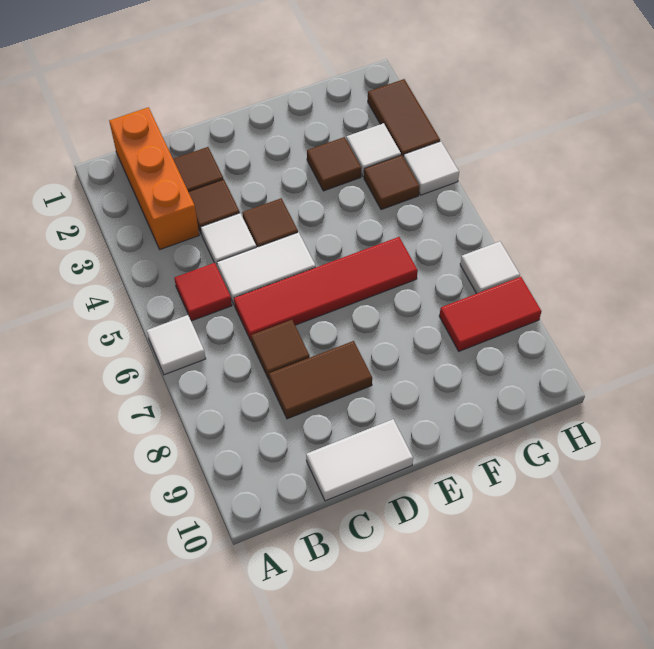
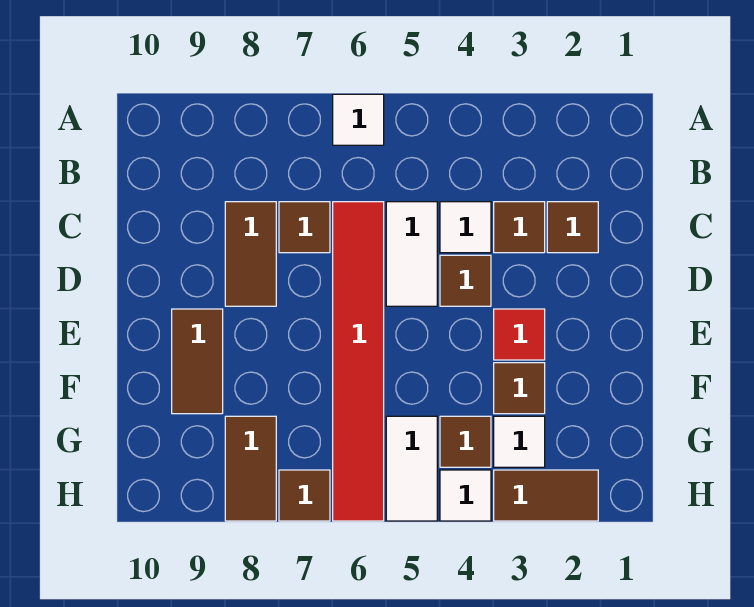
orange 1x3 brick [109,107,199,249] -> none
red 1x1 tile [174,263,232,321] -> red 1x1 tile moved to [494,309,545,360]
red 1x4 tile [234,237,418,342] -> red 1x6 tile [333,202,384,521]
white 1x2 tile [306,419,413,501] -> white 1x2 tile moved to [386,416,437,521]
none -> brown 1x2 tile [172,309,223,414]
red 1x2 tile [439,277,541,351] -> brown 1x2 tile [225,416,276,521]
white 1x1 tile [460,241,520,294] -> brown 1x1 tile [279,470,330,521]

